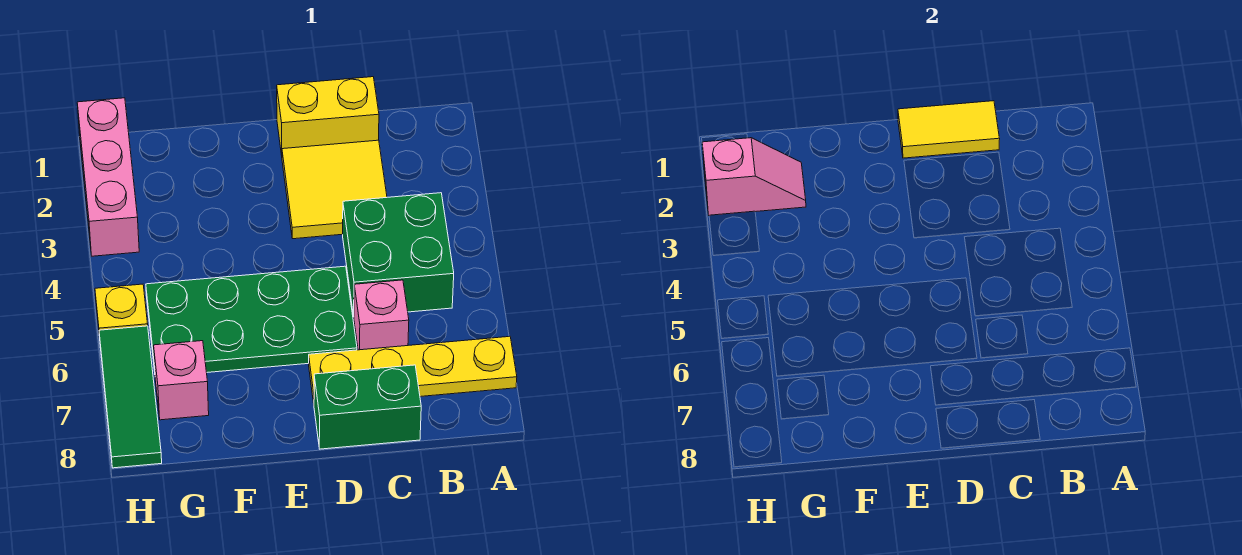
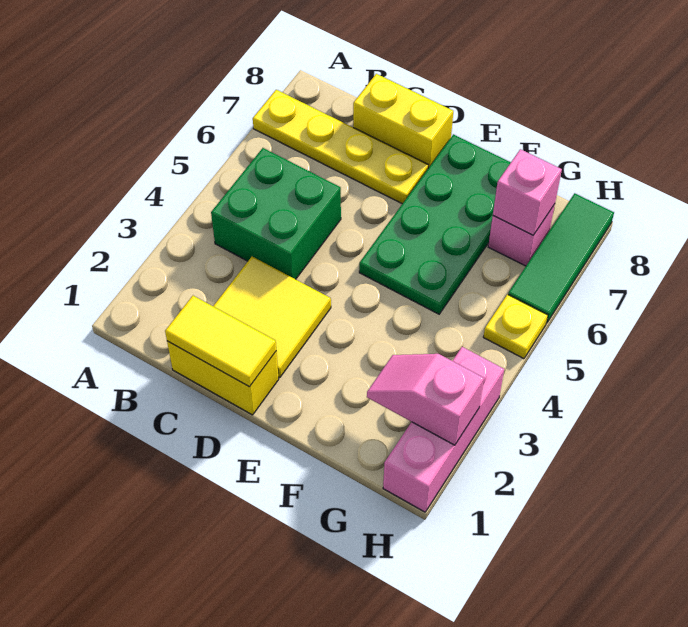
pink 1x1 brick [354,280,409,350] -> pink 1x1 brick moved to [493,149,562,235]
green 1x2 brick [314,365,421,449] -> yellow 1x2 brick [353,74,453,168]
green 2x4 plate [146,266,357,373] -> green 2x4 plate turned to [359,134,511,314]

